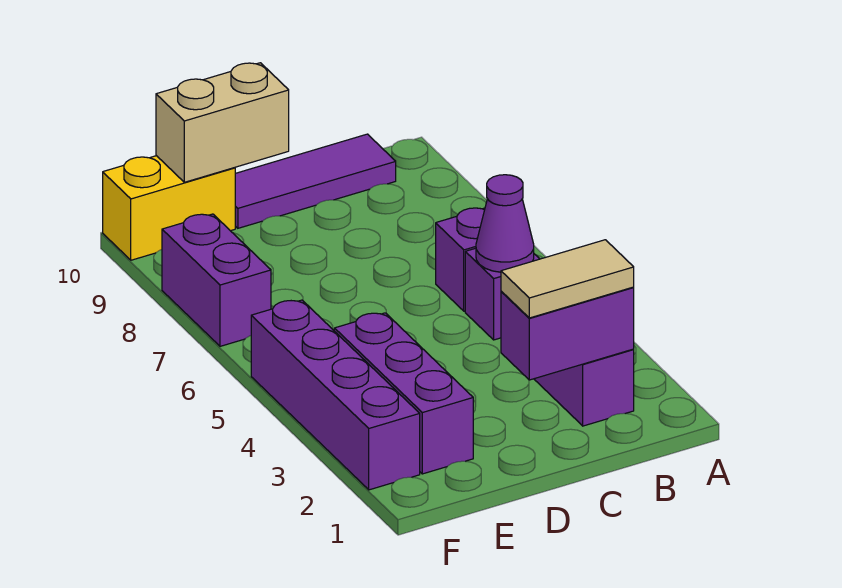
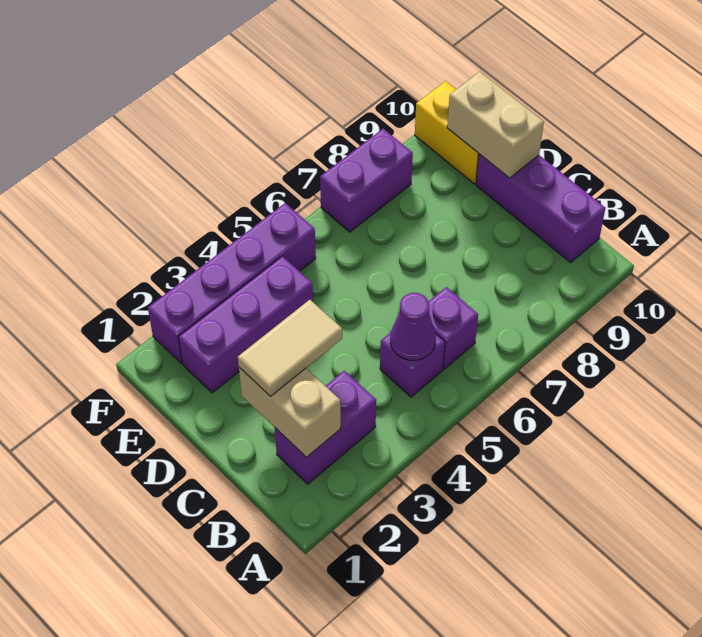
purple 1x2 brick [501,287,634,380] -> tan 1x2 brick [239,367,341,457]
tan 1x2 tile [501,240,634,318] -> tan 1x2 tile turned to [238,300,342,396]
purple 1x3 tile [235,134,396,228] -> purple 1x3 brick [476,154,605,262]

